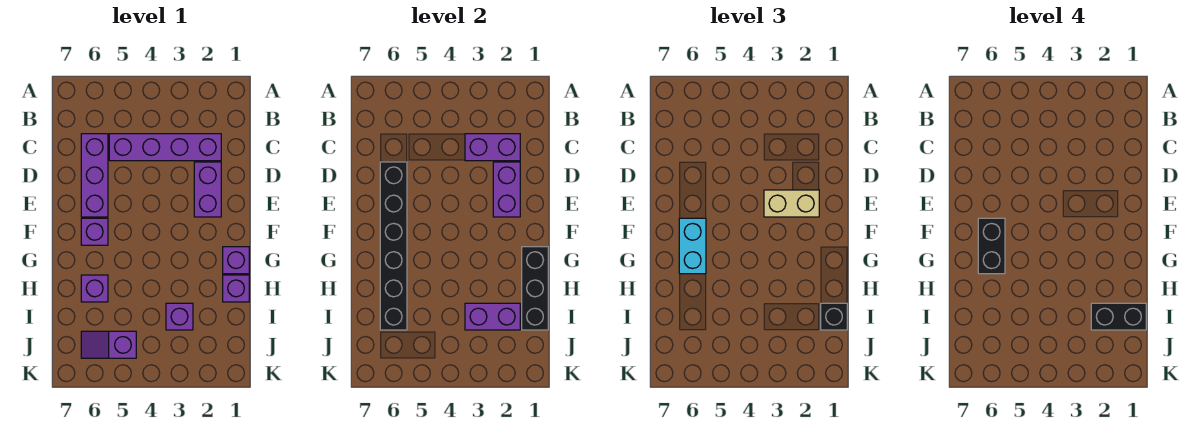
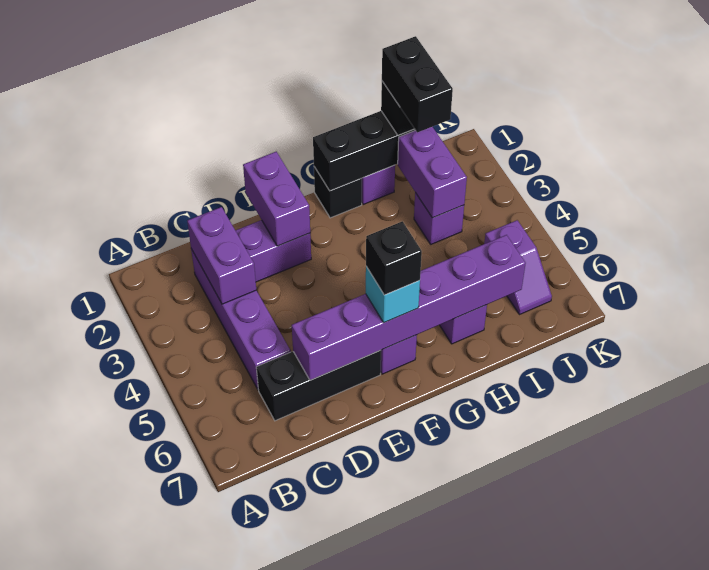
purple 1x3 brick [81,134,108,217] -> black 1x3 brick [256,350,381,421]
purple 1x2 brick [493,162,520,217] -> purple 1x2 brick turned to [243,152,310,246]
black 1x6 brick [380,162,407,330] -> purple 1x6 brick [292,235,526,380]
tan 1x2 brick [764,190,819,217] -> none
cyan 1x2 brick [679,218,706,274] -> cyan 1x1 brick [366,267,420,323]
black 1x2 brick [978,218,1005,274] -> black 1x1 brick [366,221,422,295]
purple 1x1 brick [223,247,249,274] -> black 1x1 brick [314,167,362,218]

